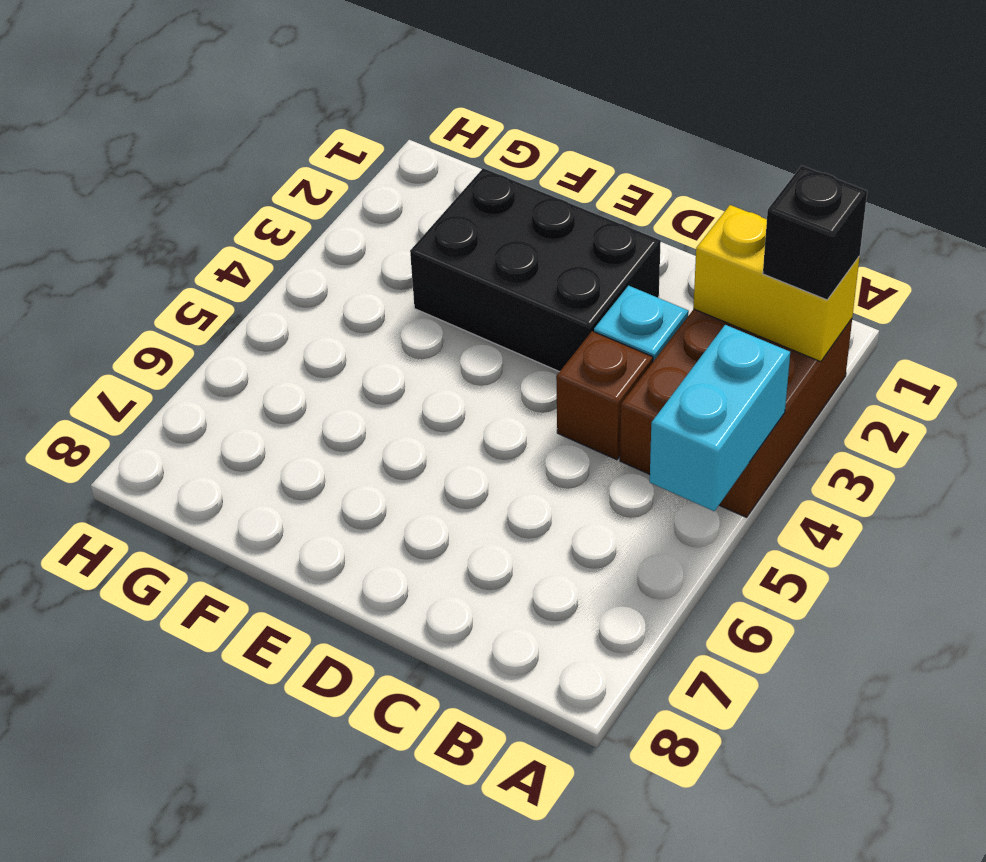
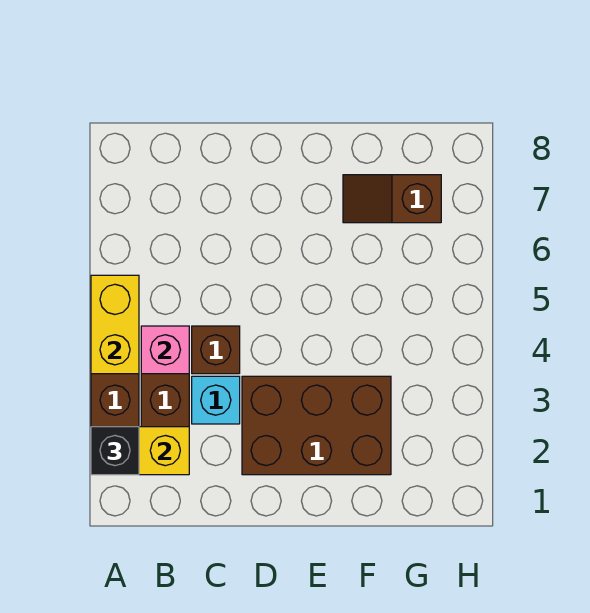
cyan 1x2 brick [650,325,790,511] -> yellow 1x2 brick [91,275,139,374]
none -> pink 1x1 brick [141,326,189,374]
black 2x3 brick [410,168,661,372] -> brown 2x3 brick [242,376,391,475]
none -> brown 1x2 slope [343,175,441,223]

